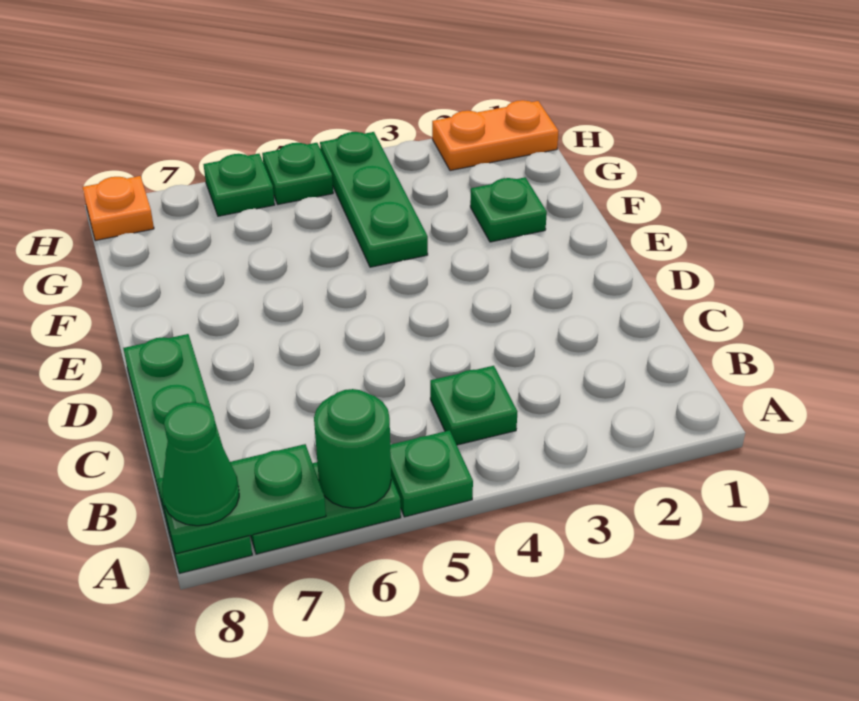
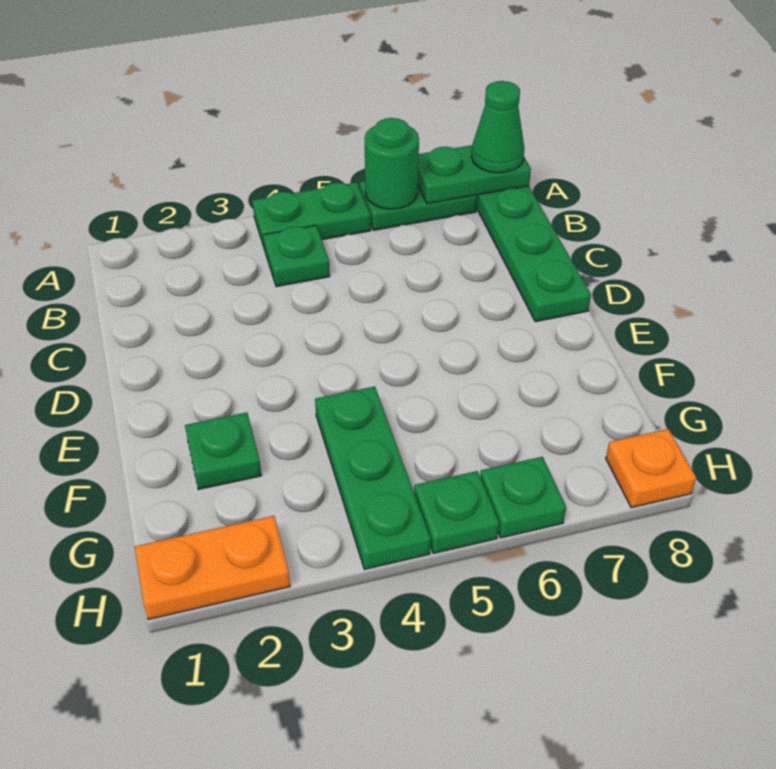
green 1x1 plate [390,430,473,517] -> green 1x2 plate [252,182,371,250]

